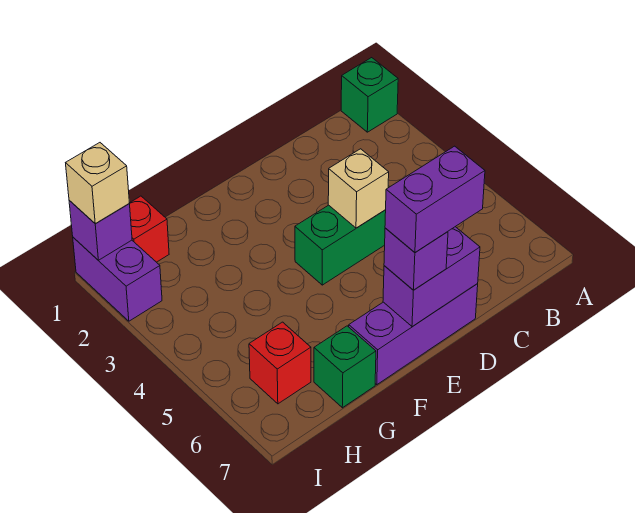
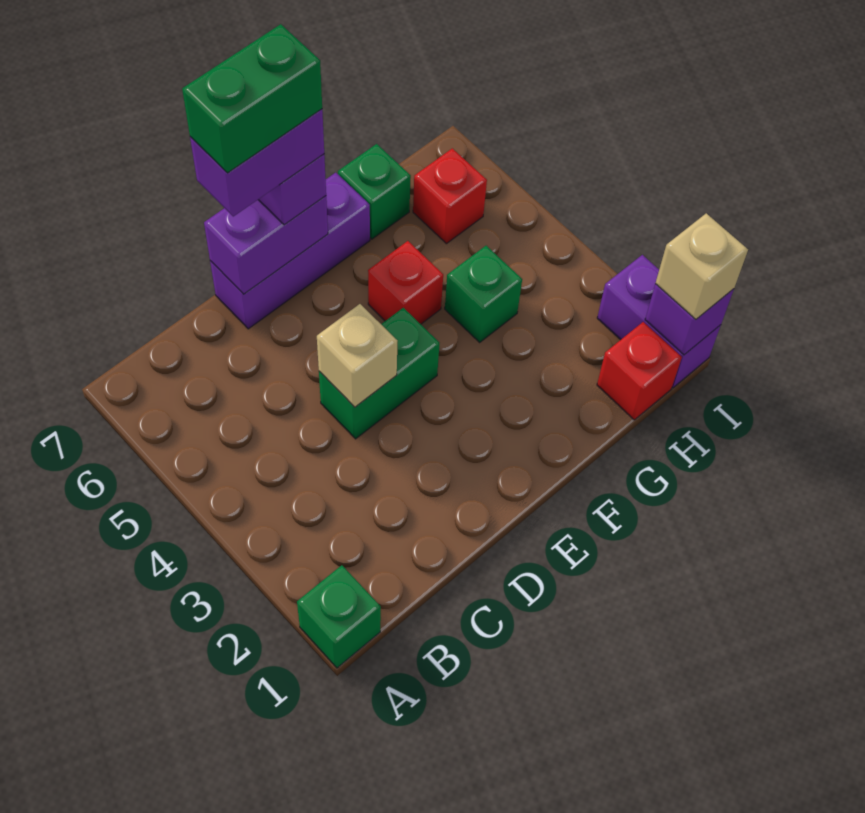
none -> green 1x2 brick [182,24,322,173]
none -> red 1x1 brick [368,241,443,324]
none -> green 1x1 brick [445,246,522,342]

